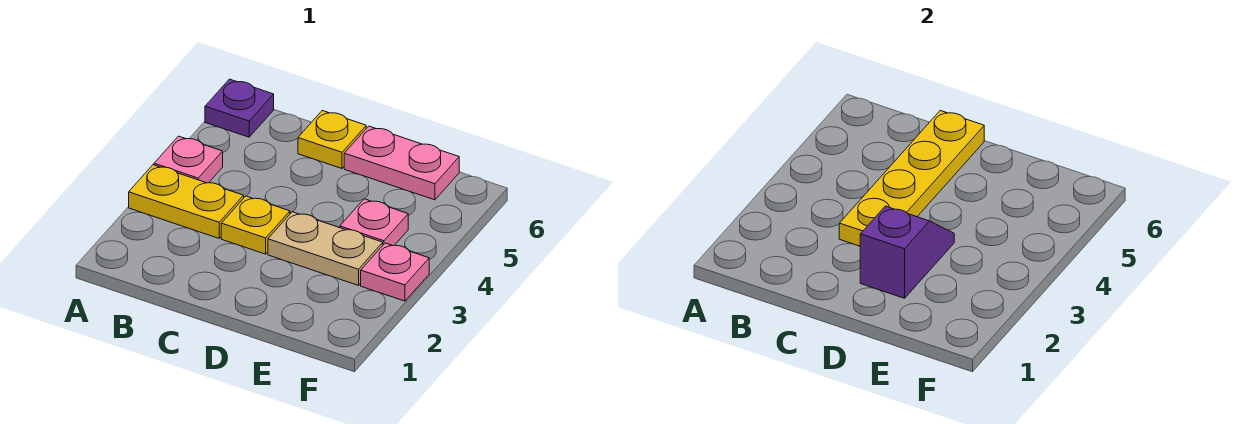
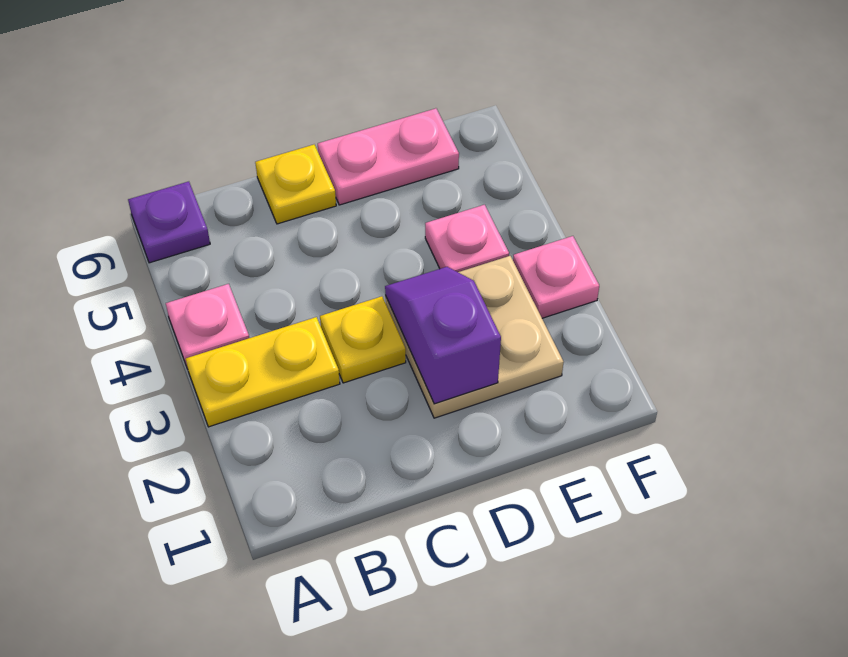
yellow 1x4 plate [839,111,984,246] -> none
tan 1x2 plate [268,212,383,285] -> tan 2x2 plate [385,256,564,418]

